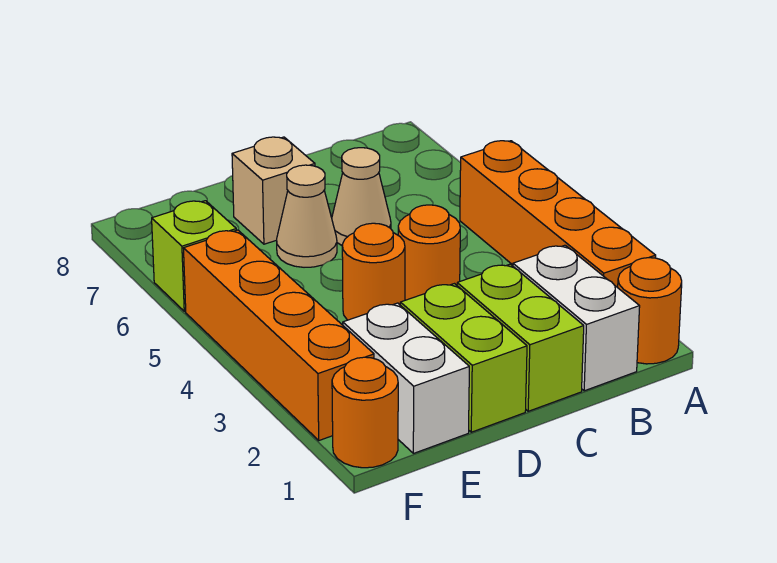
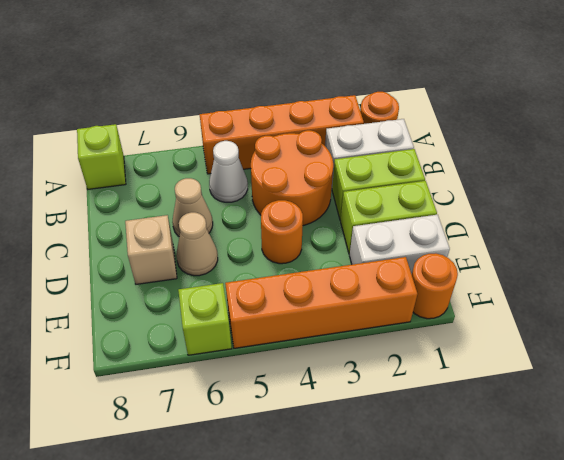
none -> lime 1x1 brick [77,124,126,189]
none -> white 1x1 cone [209,141,248,202]
orange 1x1 round brick [398,205,460,300] -> orange 2x2 round brick [251,130,333,226]

